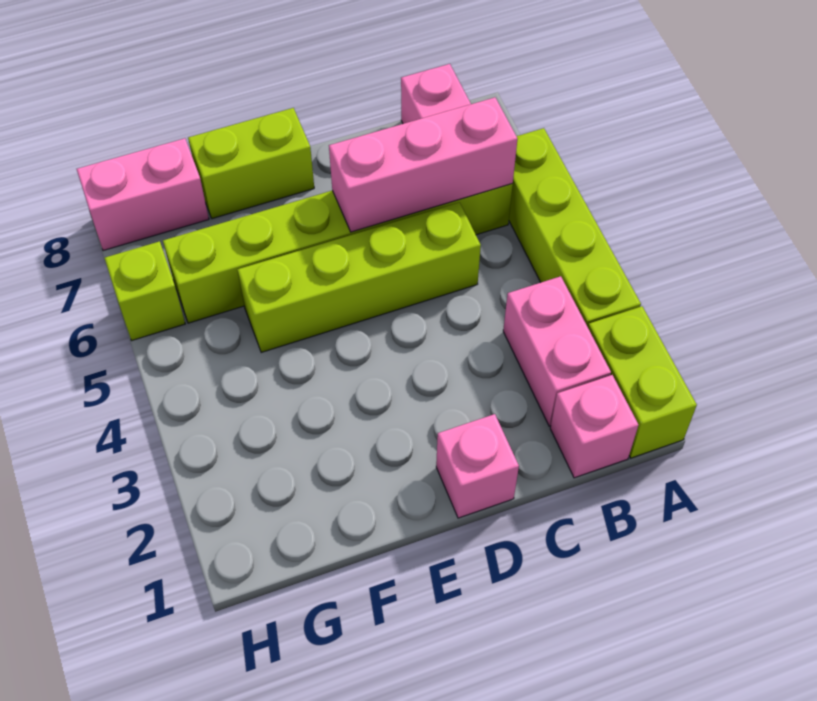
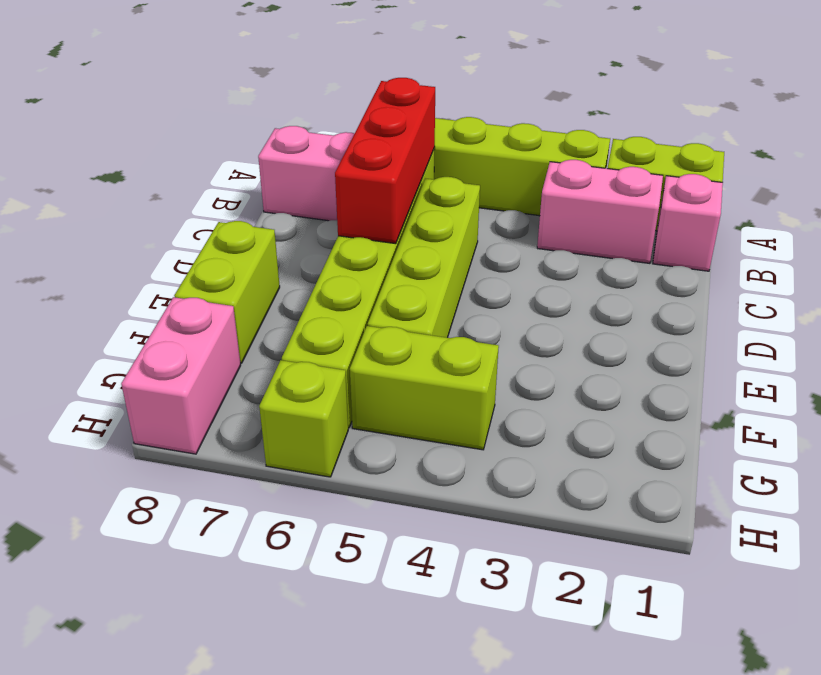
pink 1x3 brick [329,97,518,232] -> red 1x3 brick [335,78,435,244]
pink 1x1 brick [436,414,519,518] -> none
none -> lime 1x2 brick [350,326,499,450]

